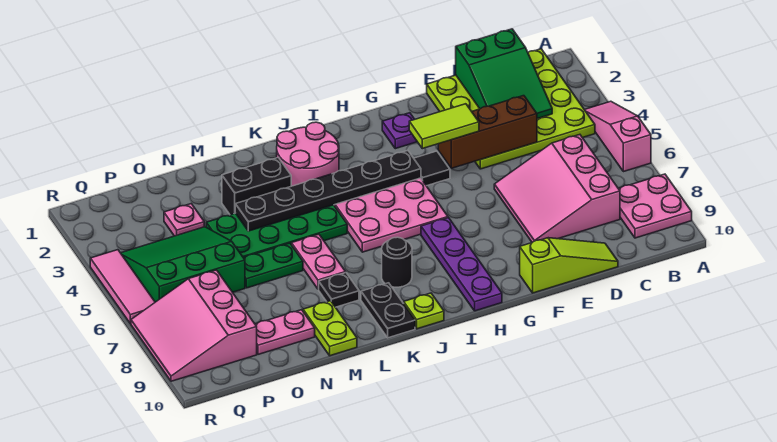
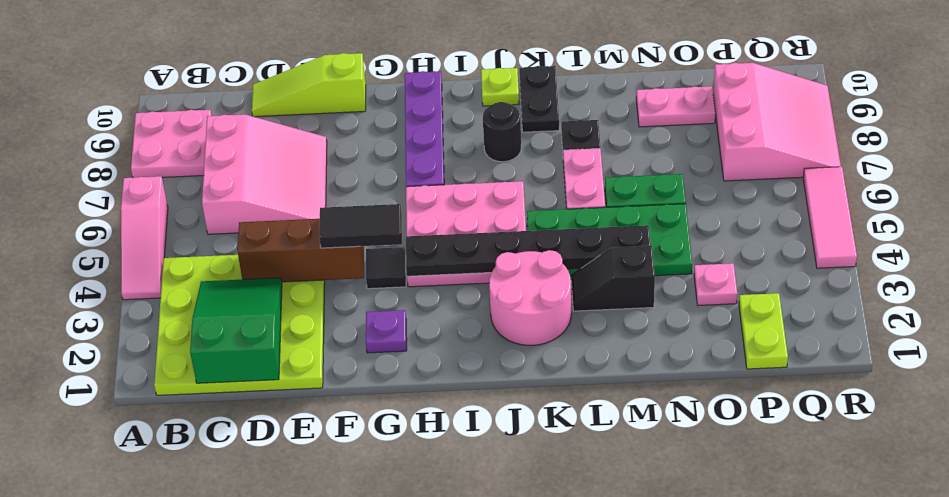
lime 1x2 tile [409,104,479,149] -> black 1x2 tile [319,204,402,248]
black 1x2 brick [222,158,291,215] -> black 1x2 slope [571,246,655,311]
lime 1x2 plate [303,301,357,356] -> lime 1x2 plate moved to [739,293,788,369]
green 3x3 slope [121,227,245,302] -> none

